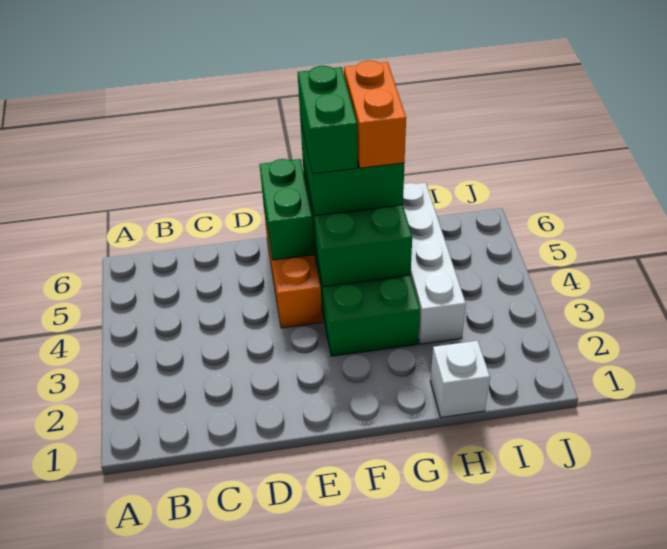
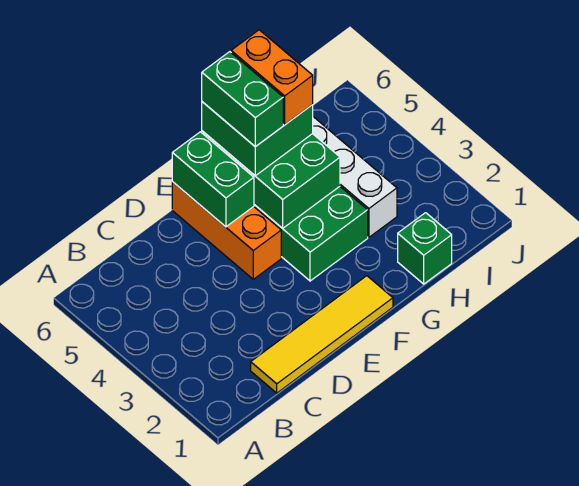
none -> yellow 1x4 tile [251,276,393,393]
white 1x1 brick [430,341,490,417] -> green 1x1 brick [398,213,452,284]

